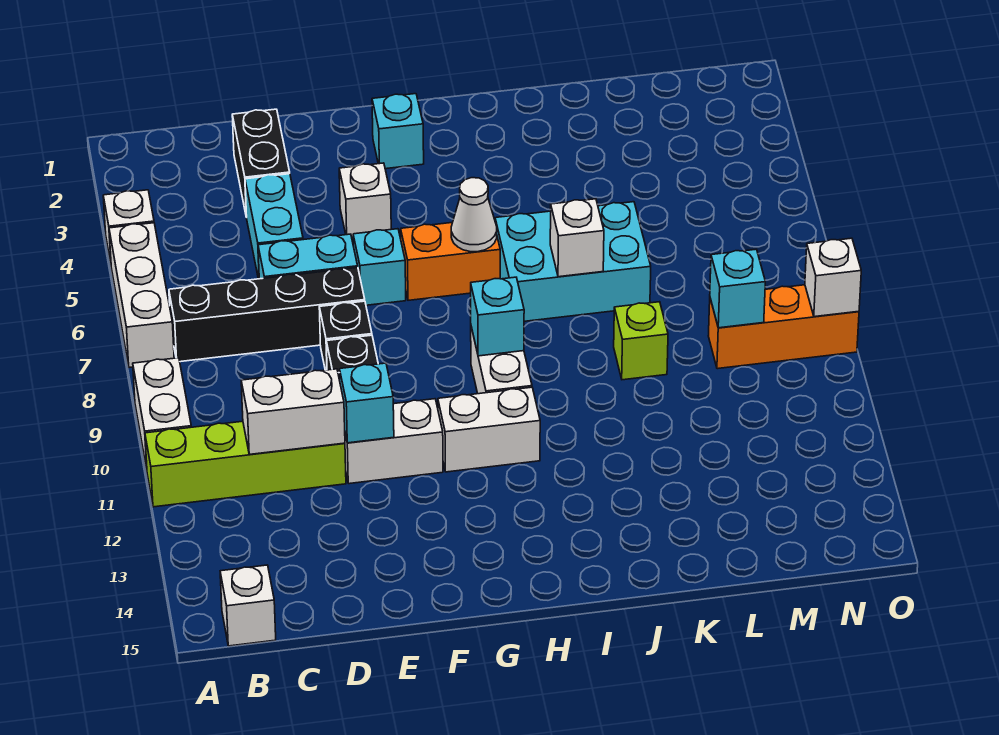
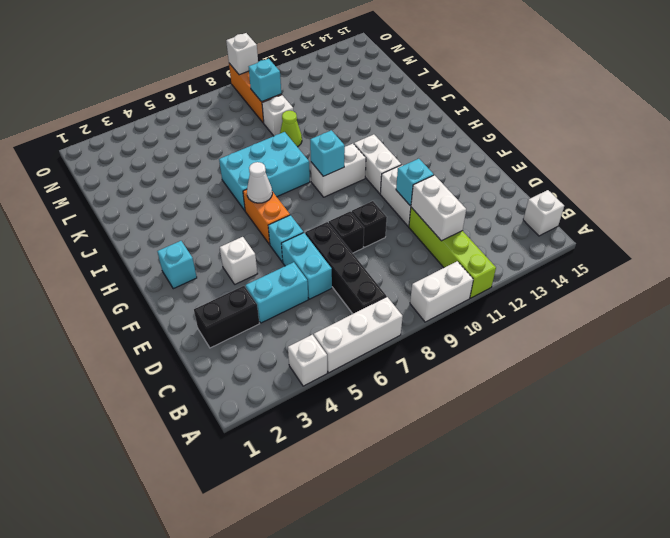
cyan 2x3 brick [495,202,651,321] -> cyan 2x3 brick turned to [219,132,310,210]
white 1x1 brick [550,199,604,277] -> white 1x1 brick moved to [262,95,293,136]
lime 1x1 brick [614,302,668,380] -> lime 1x1 cone [280,111,302,147]

